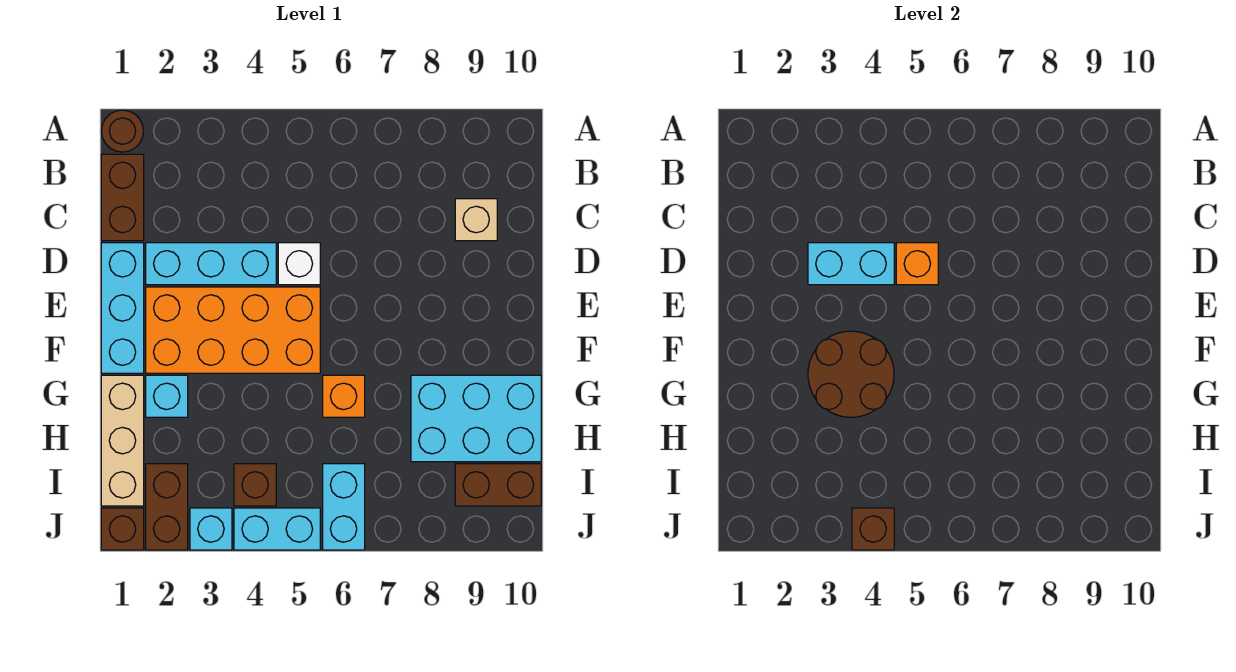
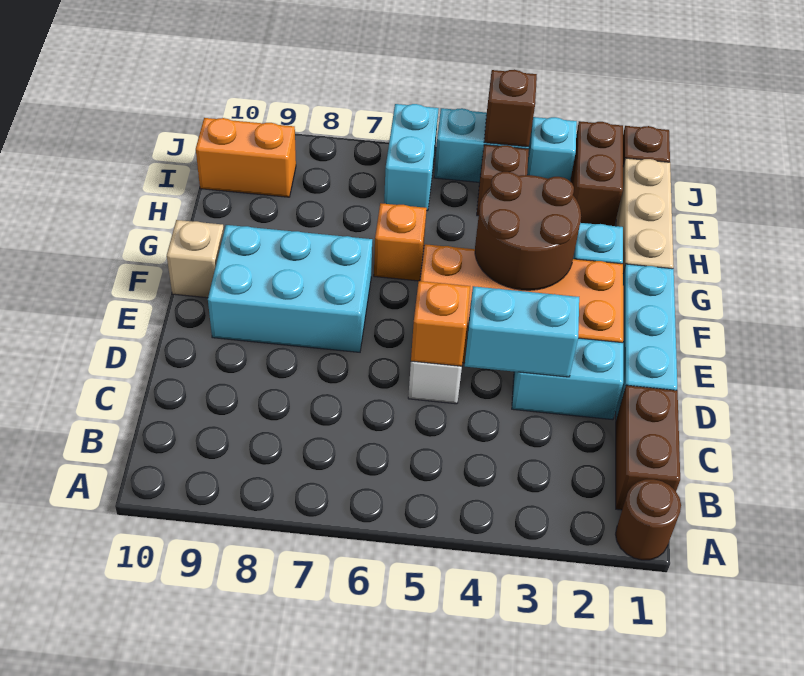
tan 1x1 brick [455,199,497,241] -> tan 1x1 brick moved to [167,220,224,298]
cyan 1x3 brick [146,243,276,285] -> cyan 1x2 brick [512,338,623,420]
cyan 2x3 brick [411,375,541,462] -> cyan 2x3 brick moved to [208,225,372,352]
brown 1x2 brick [455,464,541,506] -> orange 1x2 brick [196,118,296,197]

